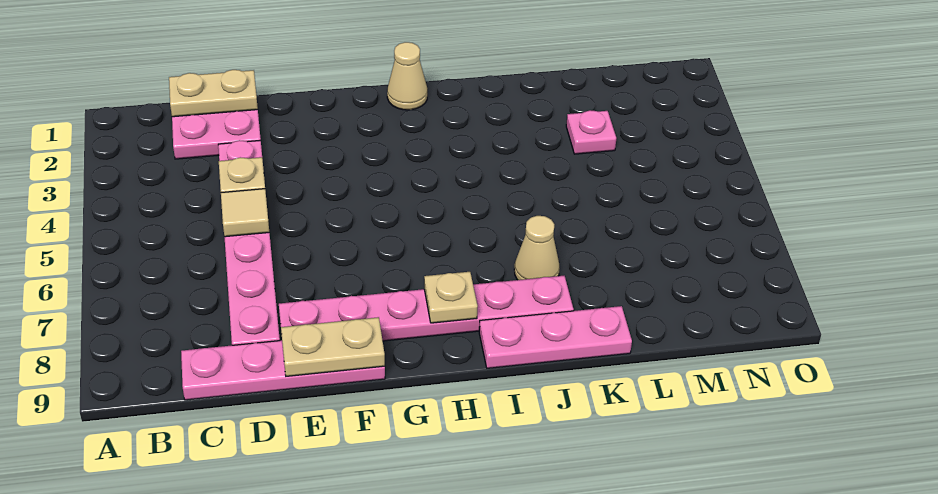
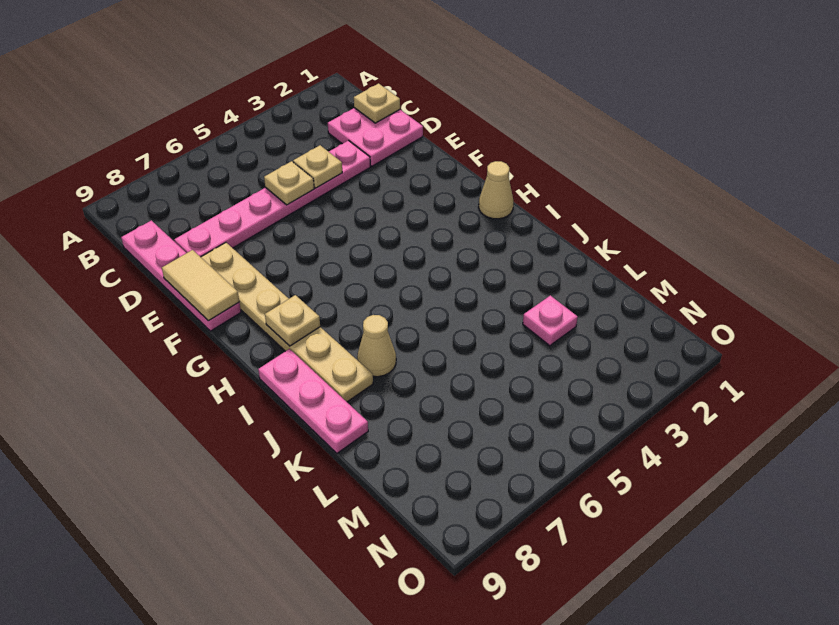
tan 1x2 plate [169,70,258,117] -> tan 1x1 plate [354,83,400,123]
tan 1x1 tile [221,189,269,237] -> tan 1x1 plate [264,161,314,205]
pink 1x6 plate [279,276,574,341] -> tan 1x6 plate [201,243,373,402]
tan 1x2 plate [281,317,385,376] -> tan 1x2 tile [162,250,239,321]

